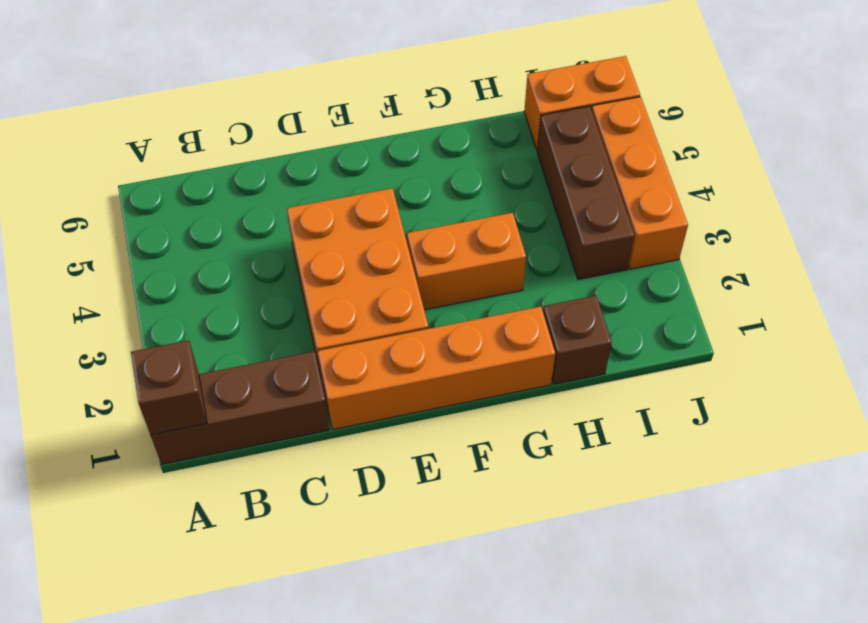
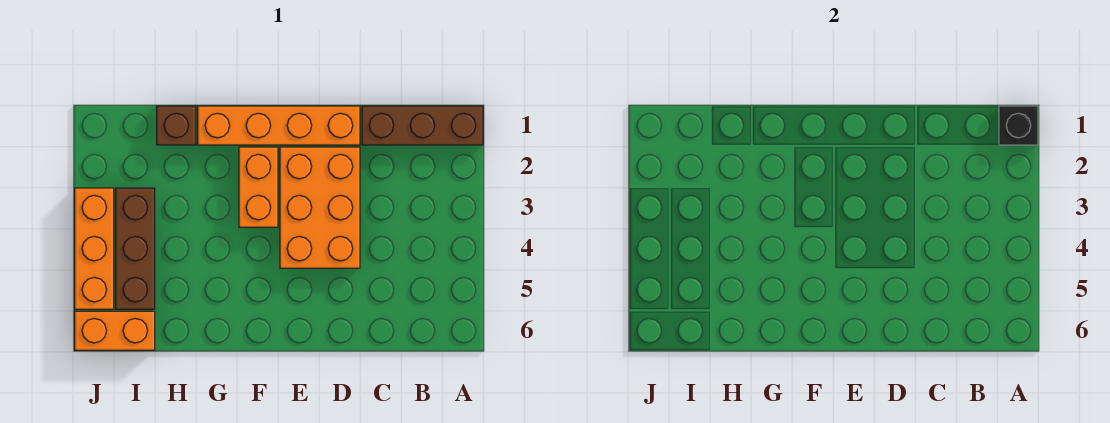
brown 1x1 brick [131,340,207,435] -> black 1x1 brick [999,106,1038,145]
orange 1x2 brick [407,213,526,310] -> orange 1x2 brick turned to [239,147,278,227]

